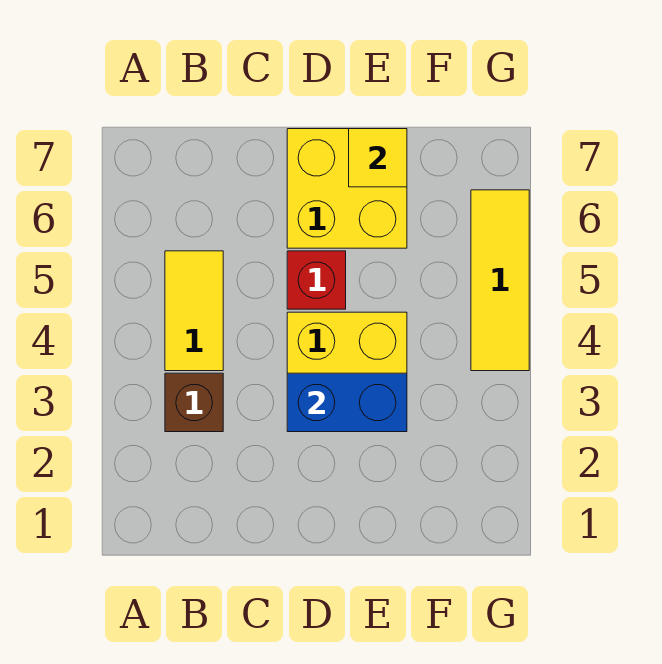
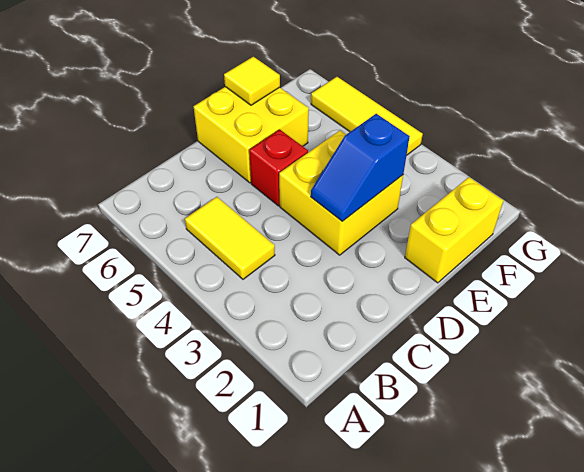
brown 1x1 brick [165,373,223,432] -> none
blue 1x2 brick [287,373,407,432] -> blue 1x2 slope [311,114,410,221]
none -> yellow 1x2 brick [405,177,504,283]

